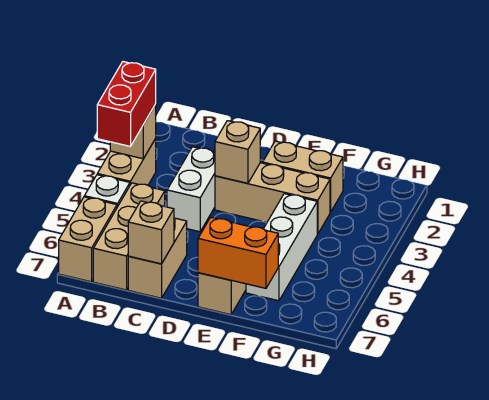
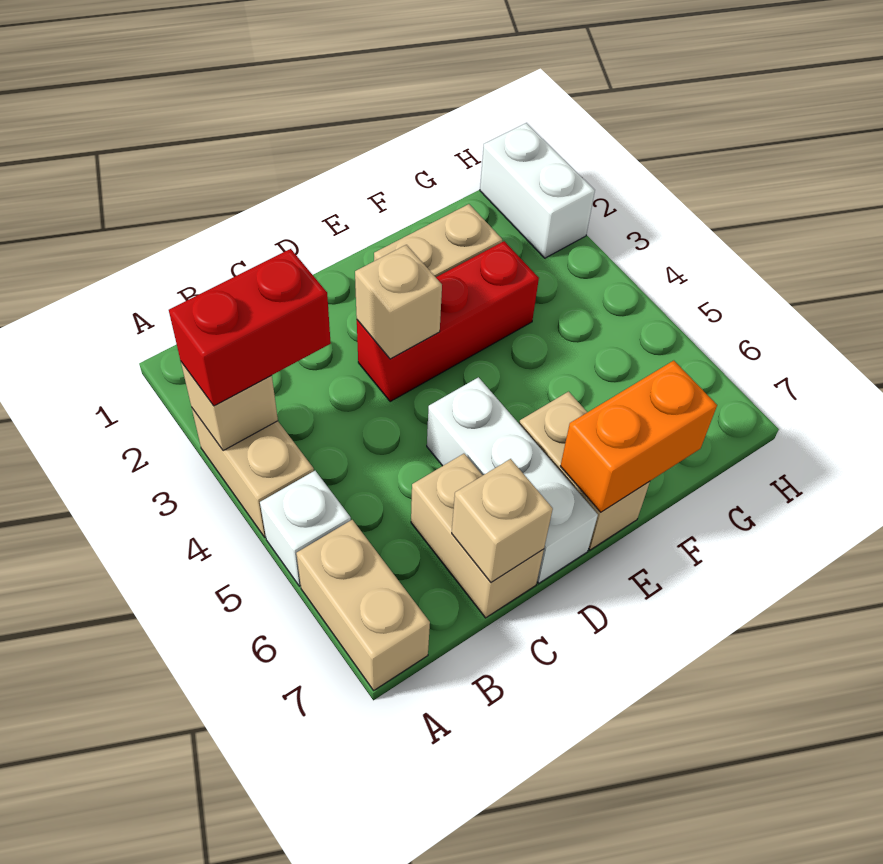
red 1x2 brick [97,62,156,146] -> red 1x2 brick turned to [169,249,331,406]
tan 1x3 brick [93,183,165,290] -> none
white 1x2 brick [167,147,215,232] -> white 1x2 brick moved to [480,123,595,258]
tan 1x3 brick [215,163,330,234] -> red 1x3 brick [357,241,539,402]
white 1x3 brick [246,194,317,301] -> white 1x3 brick moved to [427,377,598,583]

